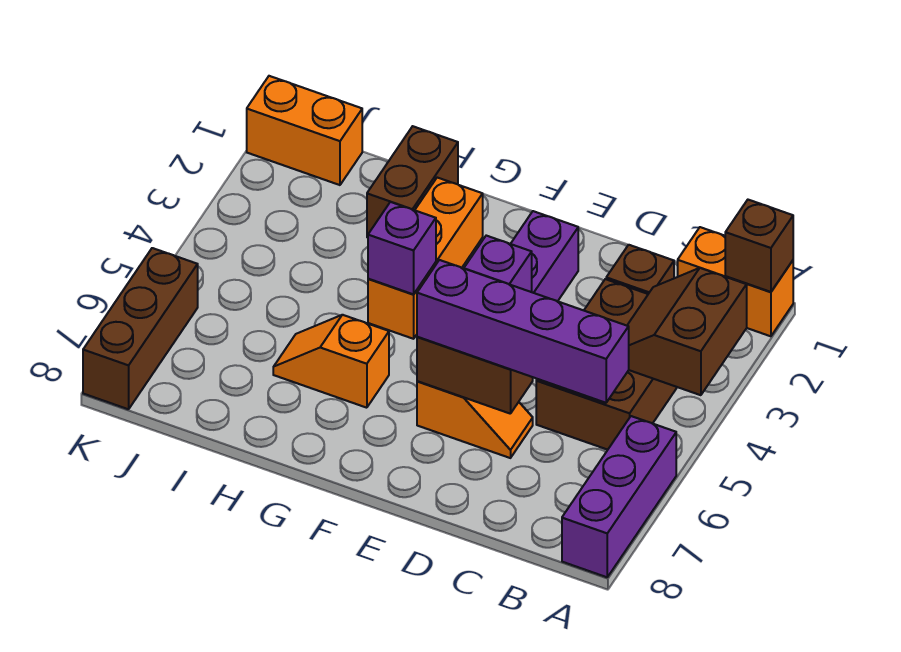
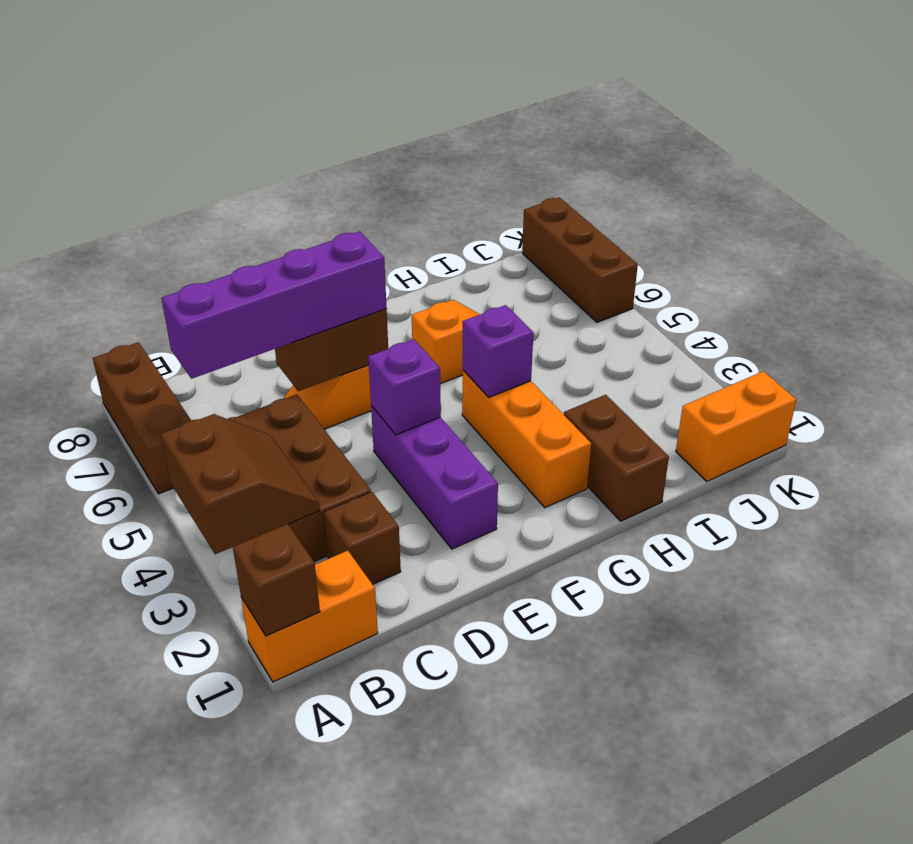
purple 1x3 brick [562,416,676,577] -> brown 1x3 brick [93,342,191,494]

